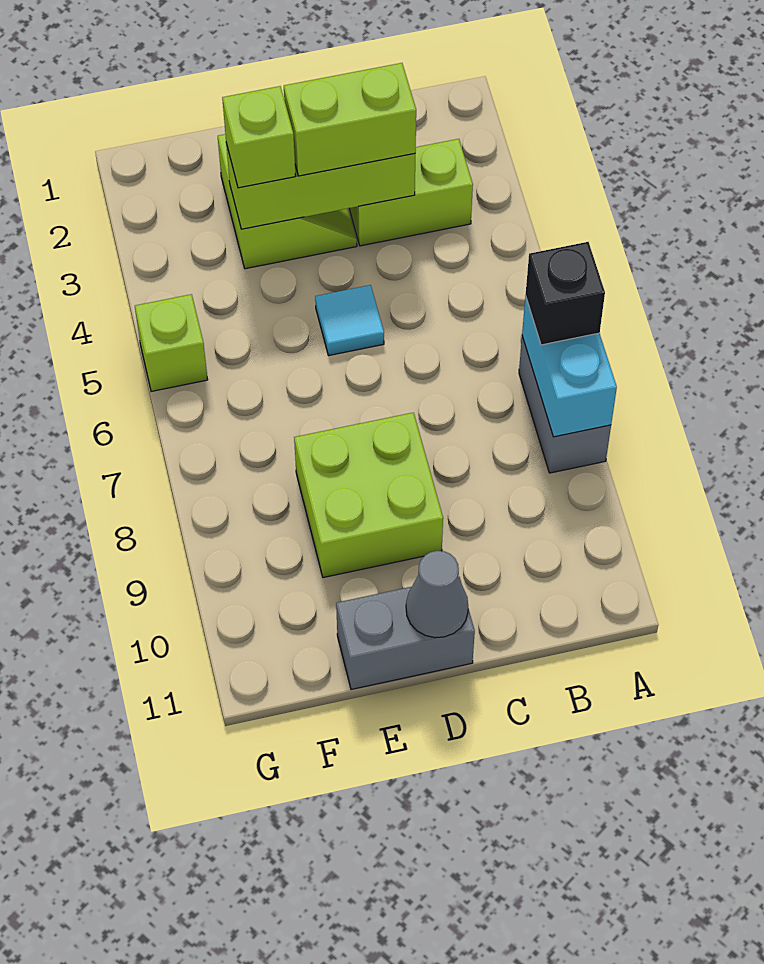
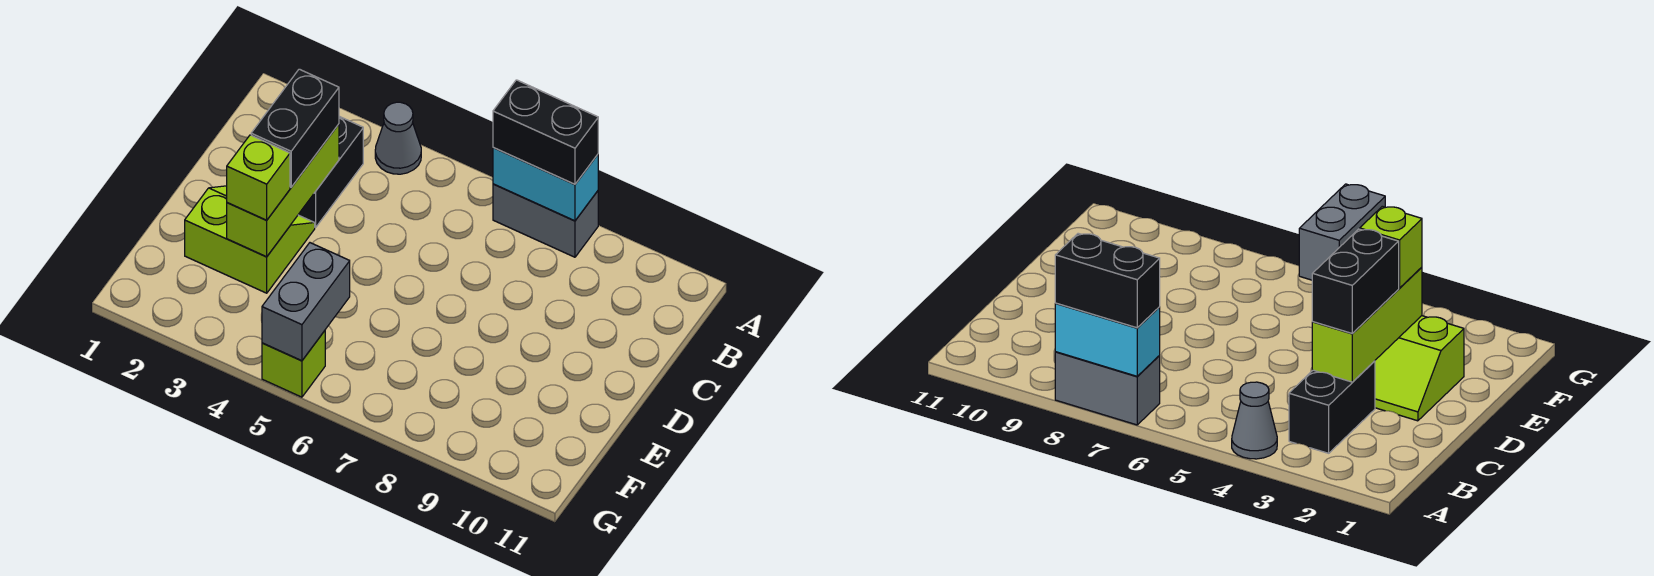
black 1x1 brick [526,242,605,345] -> black 1x2 brick [493,80,598,184]
lime 1x2 brick [349,139,473,246] -> black 1x2 brick [298,116,363,227]
lime 1x2 brick [284,63,416,176] -> black 1x2 brick [251,69,339,187]
cyan 1x1 tile [315,285,384,355] -> none
lime 2x2 brick [294,413,443,578] -> none
grey 1x2 brick [336,577,475,689] -> grey 1x2 brick moved to [262,243,350,361]
grey 1x1 cone [406,551,468,638] -> grey 1x1 cone moved to [375,102,421,174]

